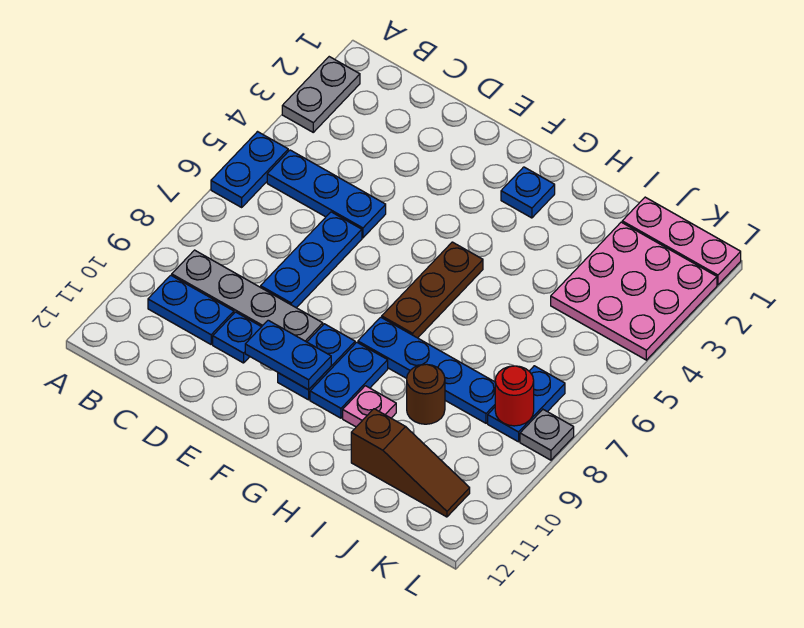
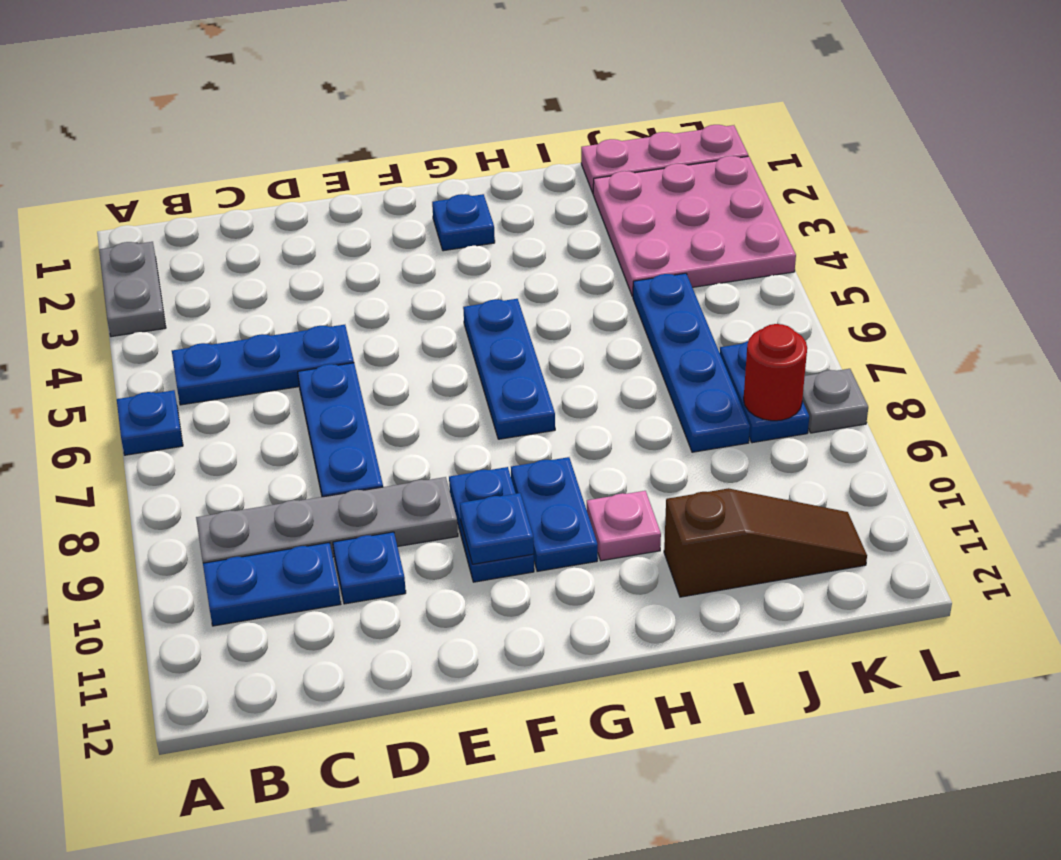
blue 1x2 plate [211,132,288,207] -> blue 1x1 plate [117,390,183,455]
blue 1x2 plate [245,320,331,390] -> blue 1x1 plate [460,493,534,564]
brown 1x3 plate [382,242,483,338] -> blue 1x3 plate [463,299,555,439]
blue 1x4 plate [358,317,495,423] -> blue 1x4 plate turned to [633,273,750,452]
brown 1x1 round brick [407,364,445,424] -> none

